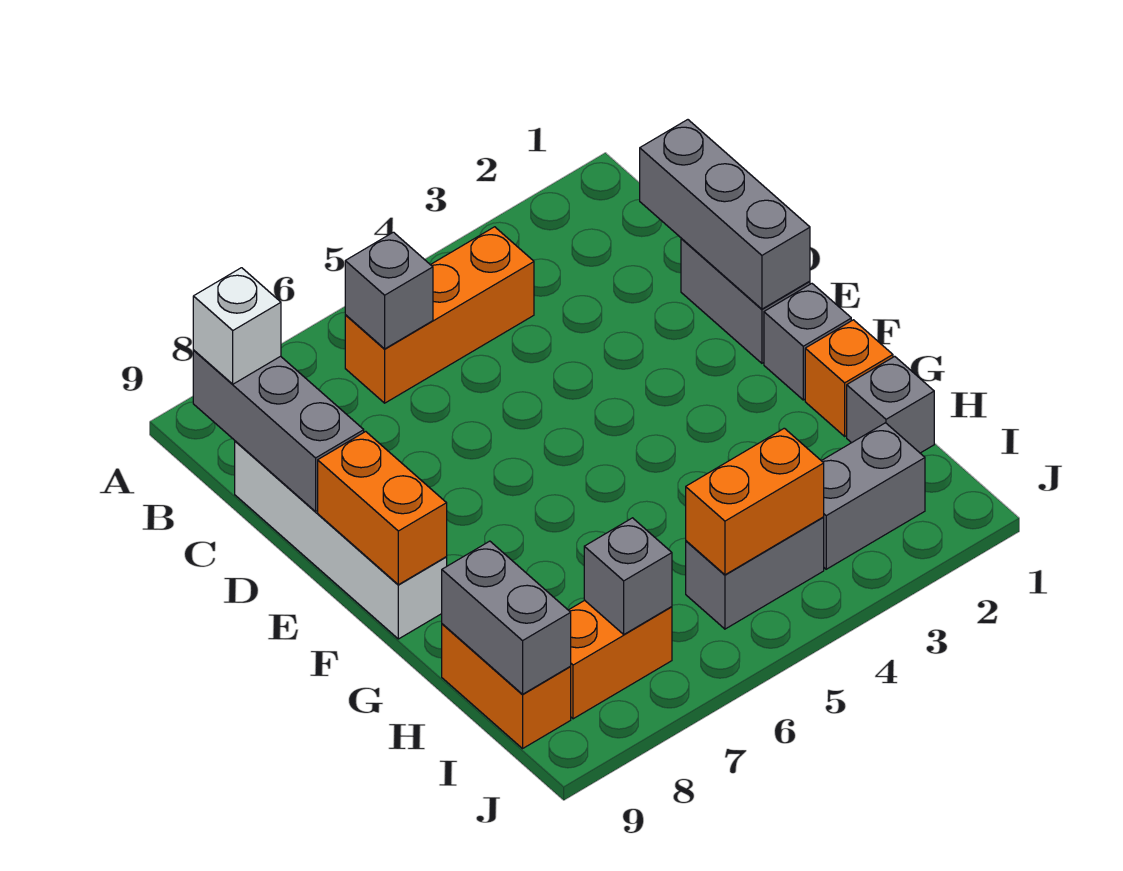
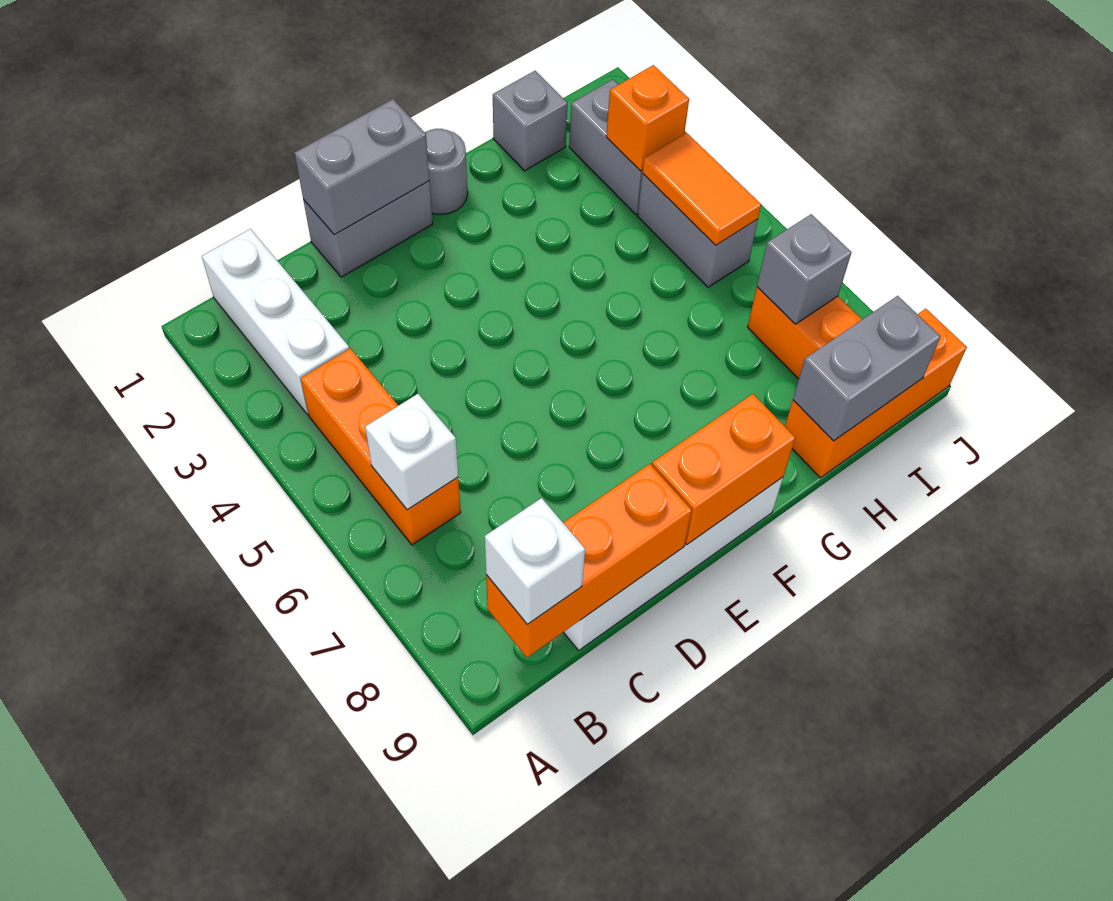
none -> white 1x3 brick [202,229,349,415]
grey 1x1 brick [345,232,433,349] -> white 1x1 brick [365,394,458,510]
grey 1x3 brick [193,351,364,511] -> orange 1x3 brick [486,464,692,657]
grey 1x3 brick [640,120,810,309] -> grey 1x2 brick [295,99,429,235]
grey 1x1 brick [764,284,851,400] -> grey 1x1 round brick [425,129,468,214]
orange 1x1 brick [805,320,893,436] -> orange 1x1 brick moved to [606,65,689,171]
orange 1x2 brick [442,624,571,749] -> orange 1x3 brick [785,309,967,478]
orange 1x2 brick [686,428,824,575] -> orange 1x2 tile [642,133,761,245]

